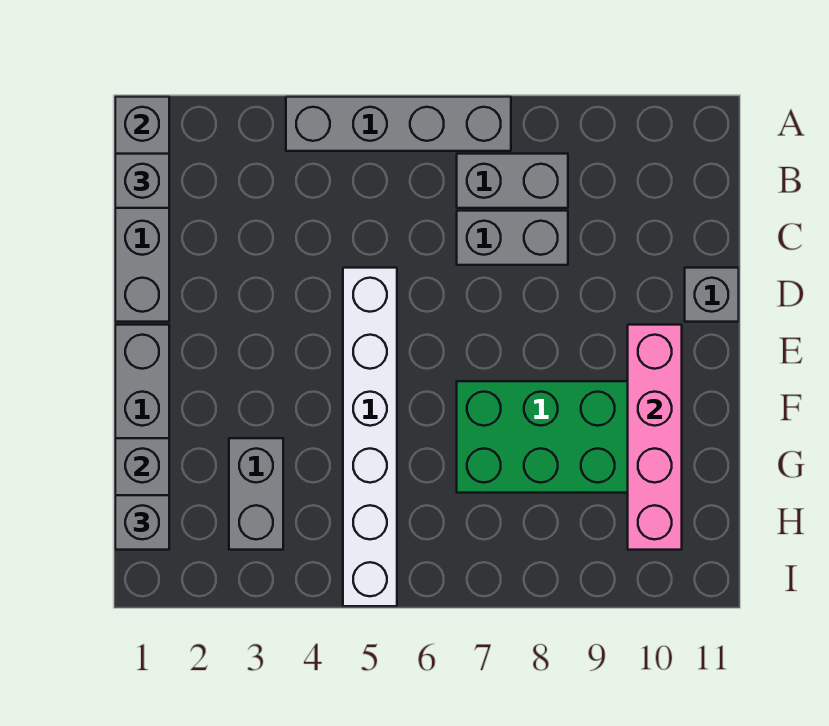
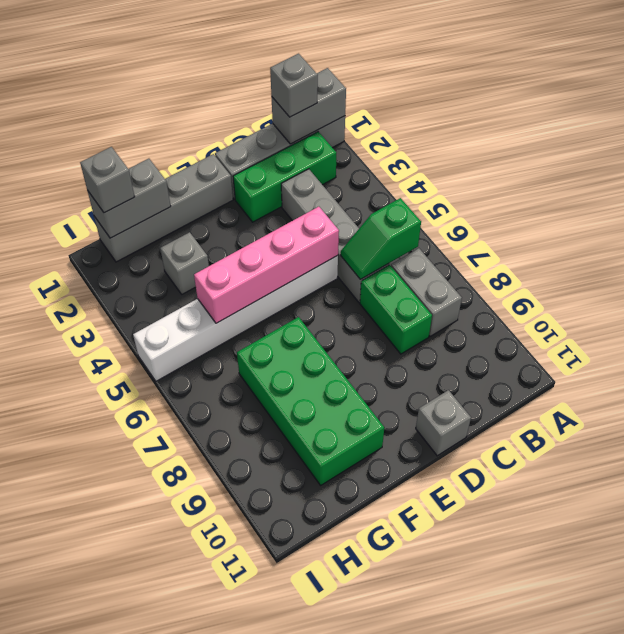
grey 1x4 brick [286,97,511,151] -> grey 1x4 brick moved to [281,169,389,302]
none -> green 1x3 brick [233,132,336,222]
none -> green 1x2 slope [341,198,421,279]
grey 1x2 brick [457,211,568,265] -> green 1x2 brick [360,265,432,354]
pink 1x4 brick [628,325,682,550] -> pink 1x4 brick moved to [194,207,339,323]
grey 1x2 brick [229,438,283,550] -> grey 1x1 brick [160,232,209,294]

